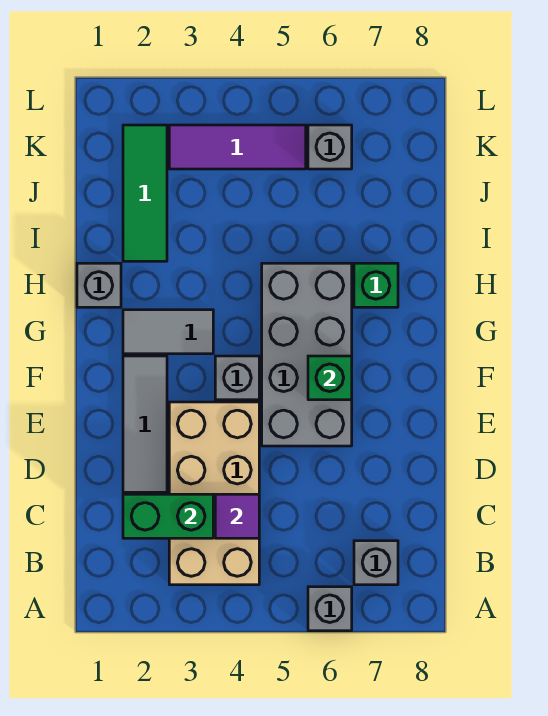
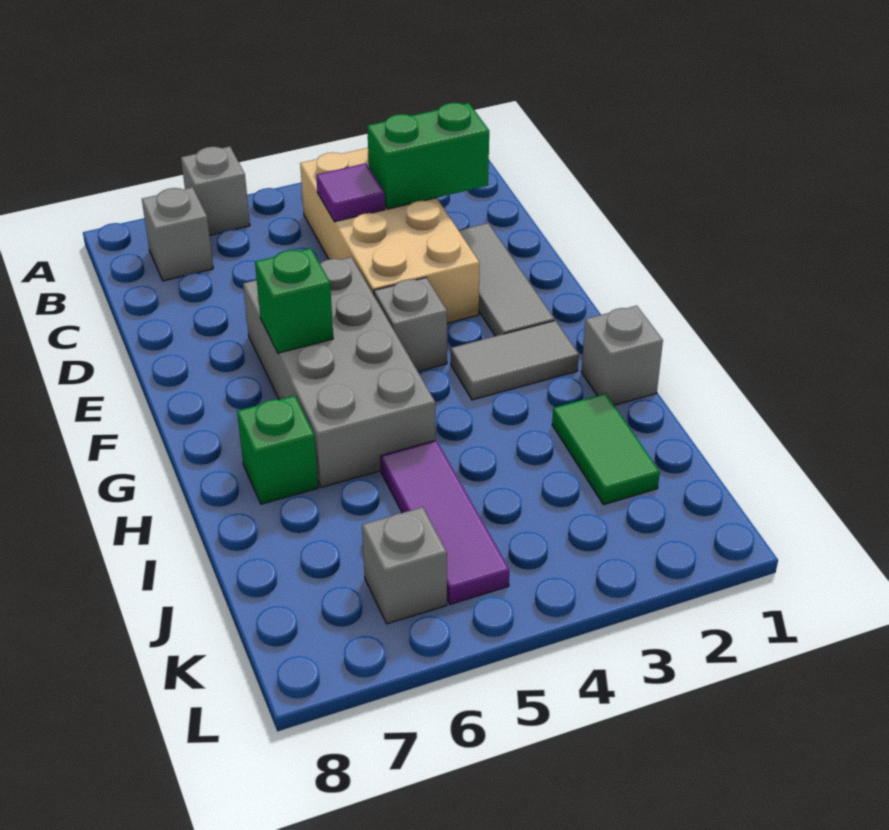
green 1x3 tile [123,125,167,261] -> green 1x2 tile [552,393,660,505]
purple 1x3 tile [169,125,306,169] -> purple 1x3 tile turned to [381,440,509,604]

